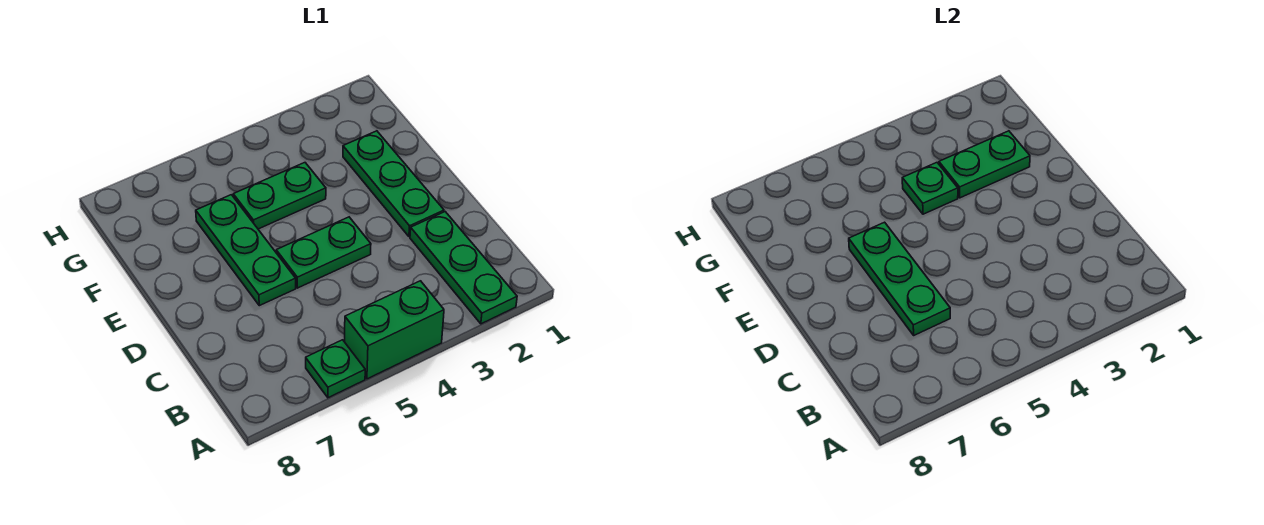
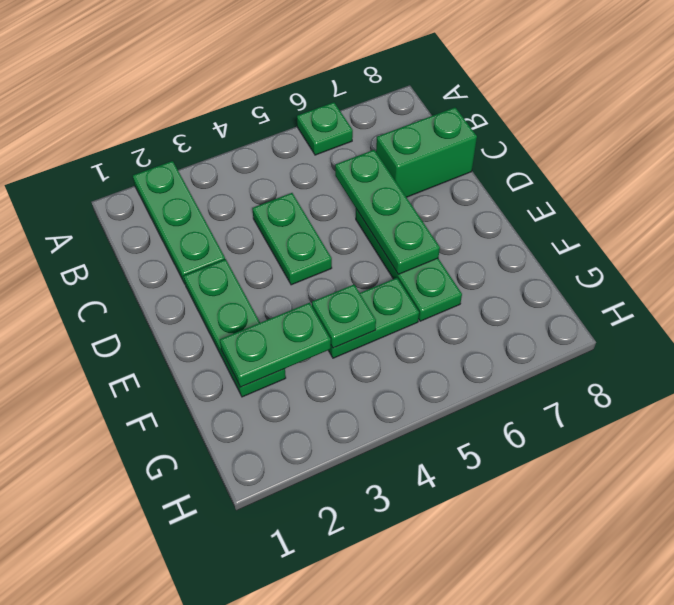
green 1x2 brick [344,281,444,379] -> green 1x2 brick moved to [376,107,477,197]
green 1x2 plate [276,217,371,288] -> green 1x2 plate turned to [252,193,332,285]

